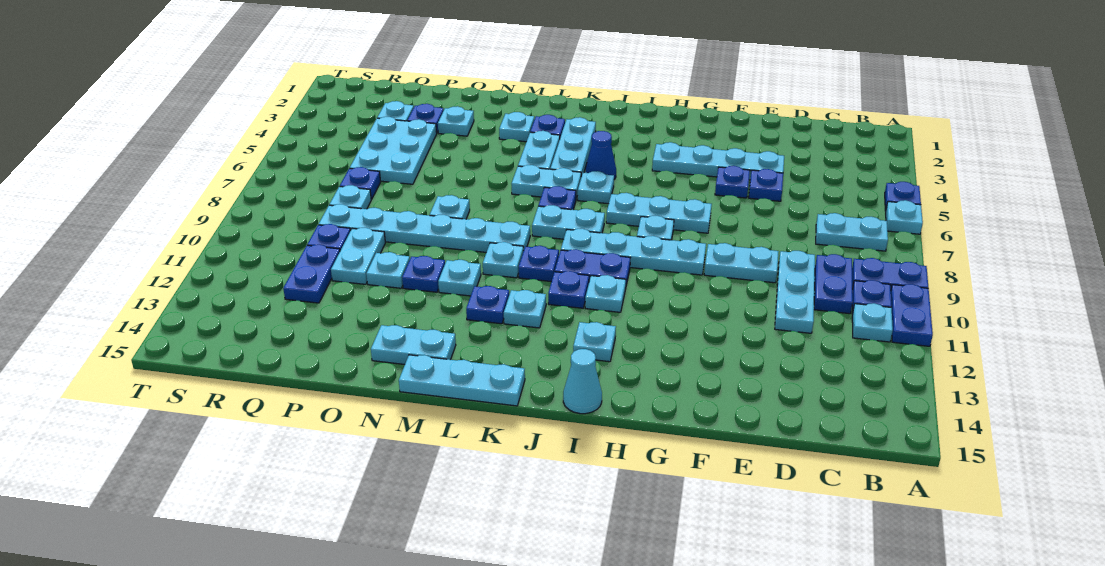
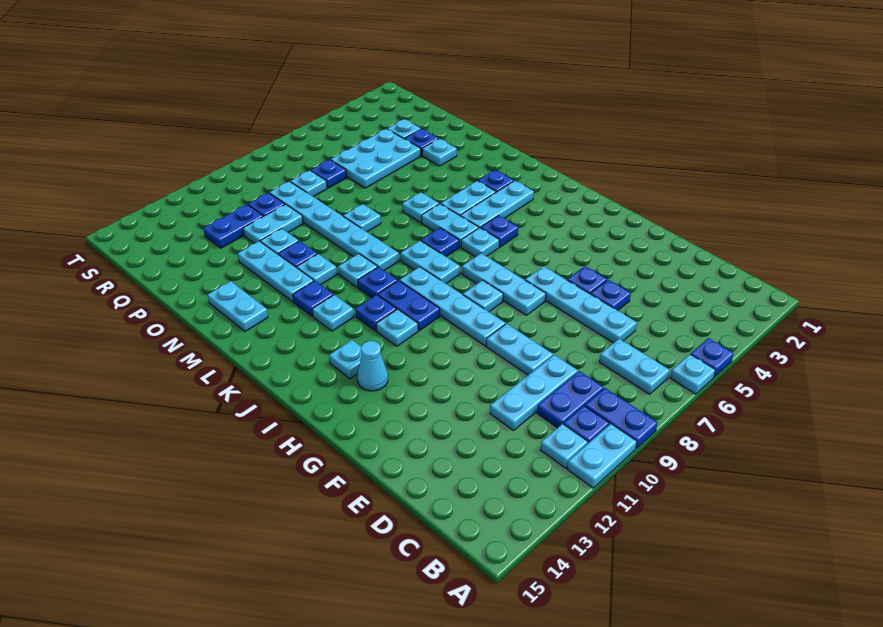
blue 1x2 plate [891,284,933,346] -> cyan 1x2 plate [567,424,637,488]
cyan 1x4 plate [652,142,784,180] -> cyan 1x4 plate moved to [525,266,637,343]
cyan 1x1 cone [563,349,602,414] -> cyan 1x1 cone moved to [357,341,388,391]
blue 1x1 cone [585,131,616,179] -> blue 1x1 plate [481,215,518,247]
cyan 1x3 plate [399,355,525,406] -> cyan 1x3 plate moved to [238,241,314,302]
cyan 1x1 plate [499,112,534,142] -> cyan 1x1 plate moved to [402,192,439,223]

